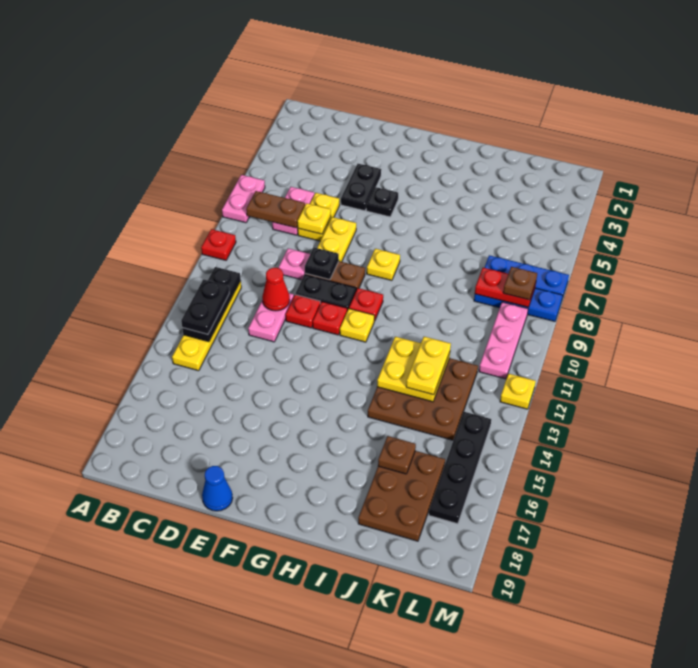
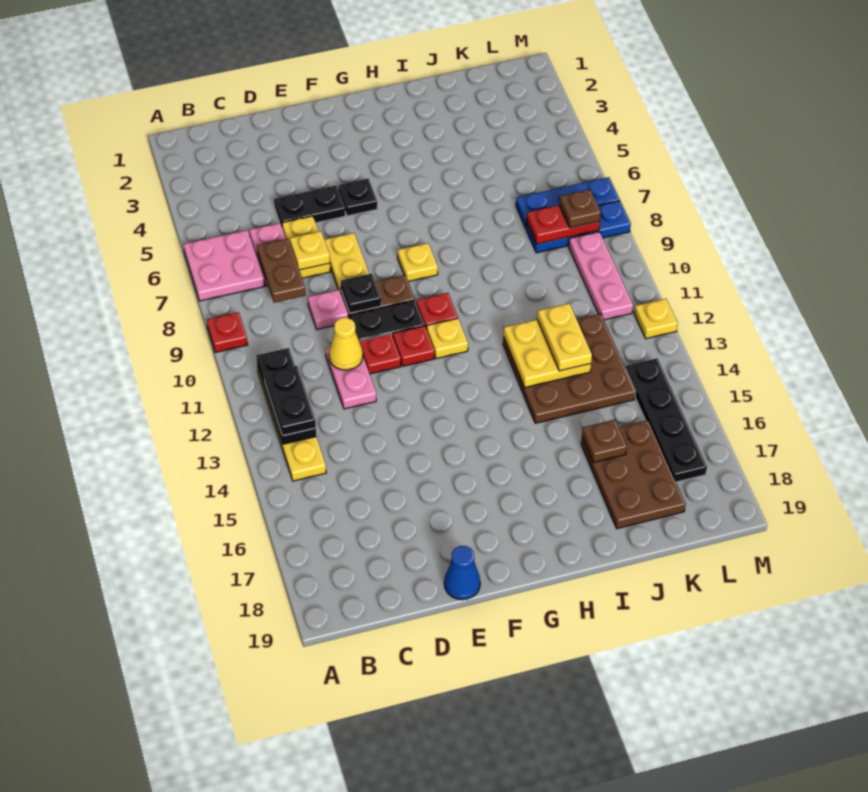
pink 1x2 plate [222,175,265,223] -> pink 2x2 plate [184,230,264,301]
brown 1x2 plate [246,191,305,228] -> brown 1x2 plate turned to [257,238,306,303]
red 1x1 cone [262,268,290,311] -> yellow 1x1 cone [329,318,363,370]
black 1x2 plate [341,164,381,211] -> black 1x2 plate turned to [274,185,345,226]

